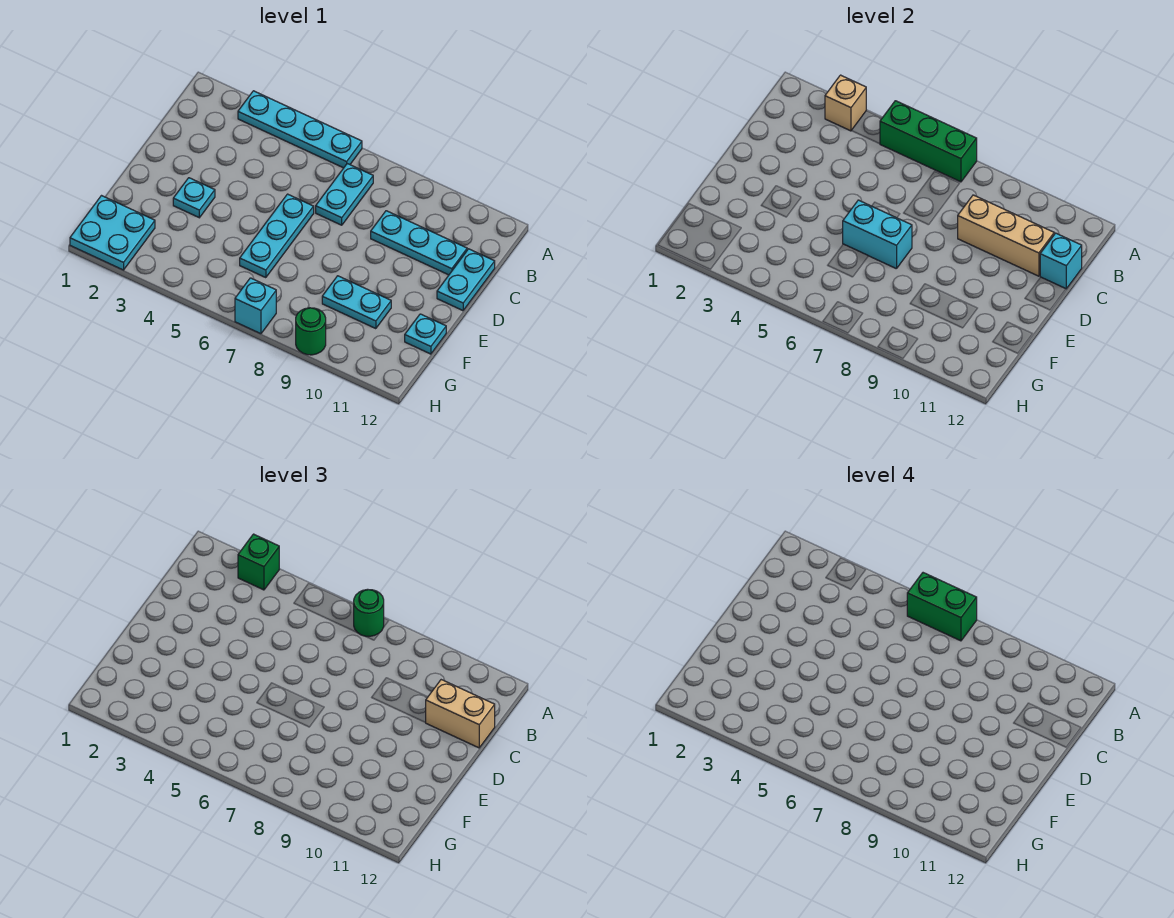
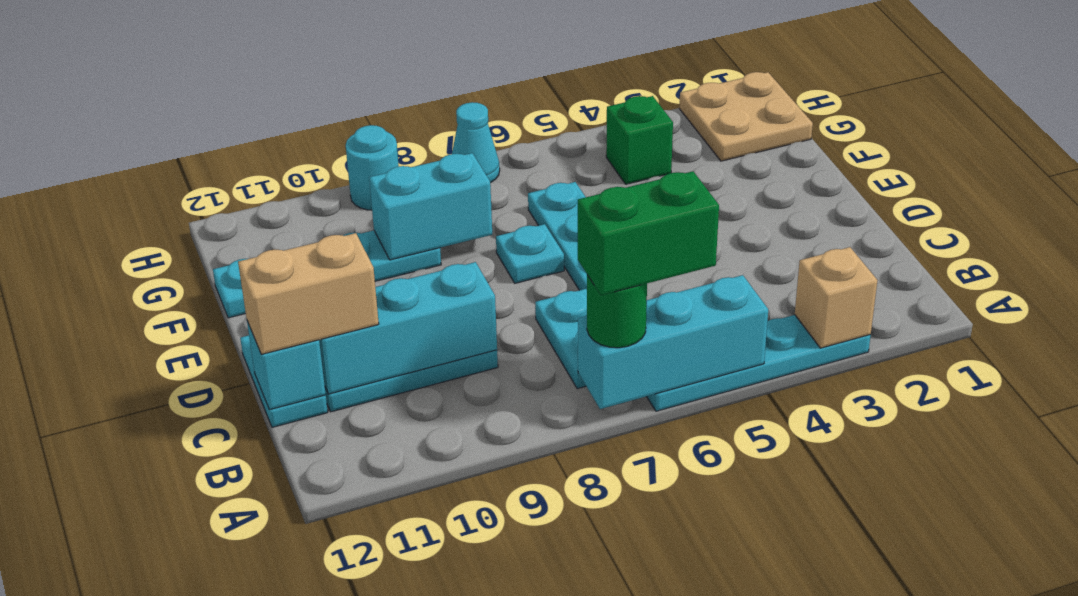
green 1x1 brick [238,534,279,590] -> green 1x1 brick moved to [606,96,673,184]
green 1x3 brick [880,101,977,182] -> cyan 1x3 brick [578,275,768,409]
tan 1x3 brick [958,195,1054,276] -> cyan 1x3 brick [319,262,497,394]
cyan 1x1 plate [173,178,215,218] -> cyan 1x1 plate moved to [496,224,564,283]
cyan 1x2 brick [843,200,912,269] -> cyan 1x2 brick moved to [369,153,492,260]
cyan 2x2 plate [70,196,155,270] -> tan 2x2 plate [679,72,813,161]
cyan 1x1 brick [235,278,276,334] -> cyan 1x1 cone [452,102,500,183]
green 1x1 round brick [296,308,326,355] -> cyan 1x1 round brick [346,125,399,210]

